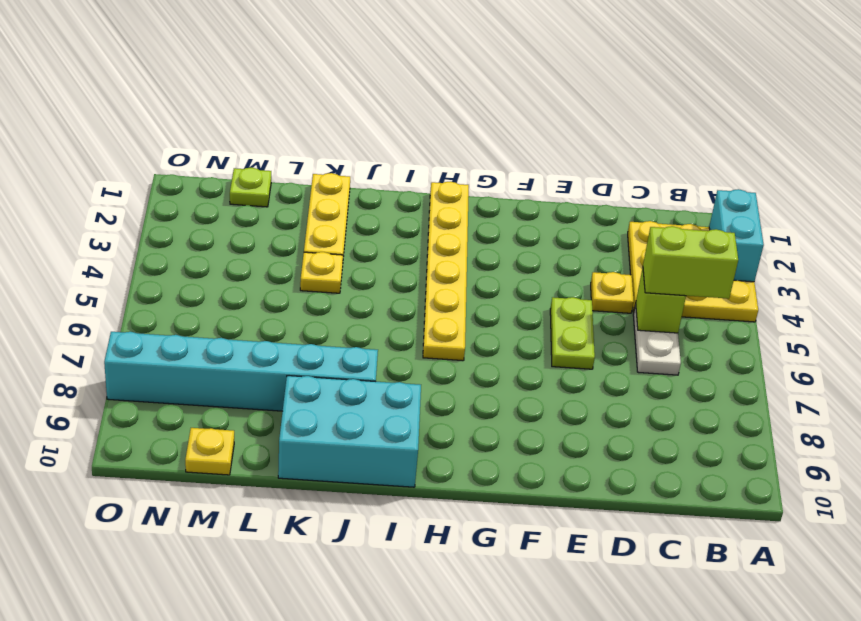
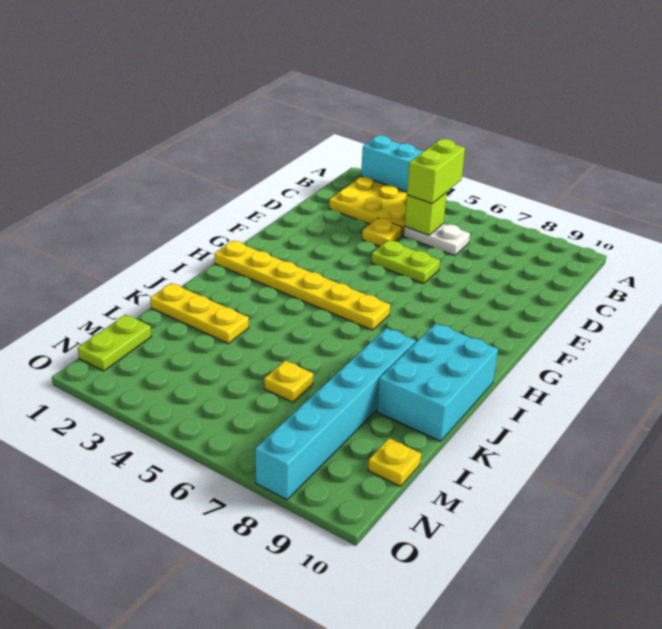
yellow 1x1 plate [300,252,343,293] -> yellow 1x1 plate moved to [264,361,313,402]
lime 1x1 plate [230,168,271,207] -> lime 1x2 plate [78,315,151,371]

